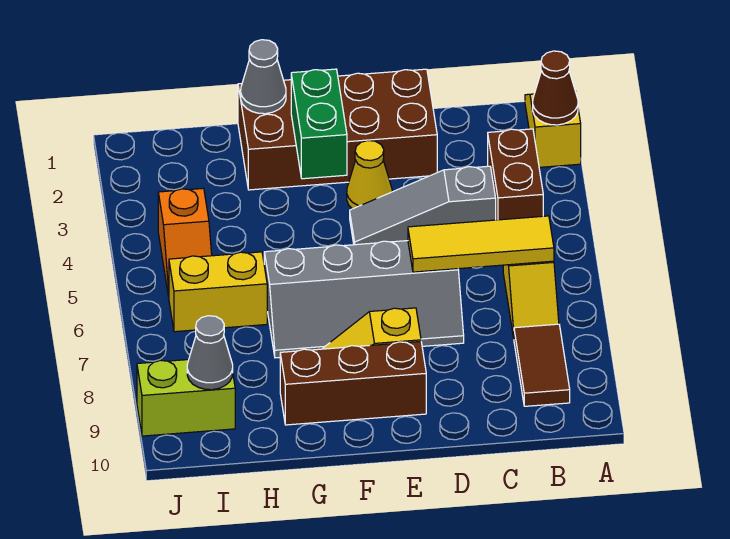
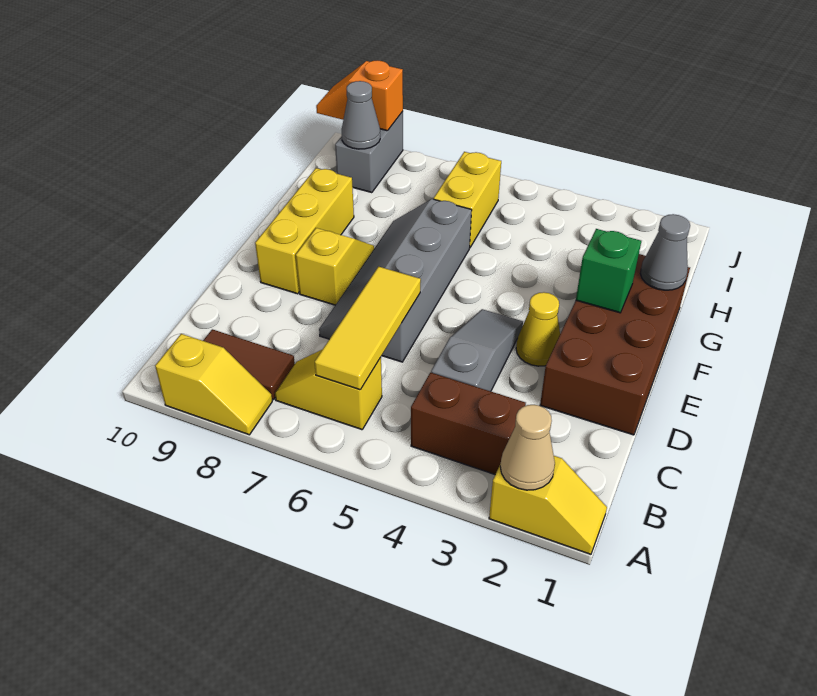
brown 1x1 cone [533,51,578,125] -> tan 1x1 cone [500,405,555,490]
none -> yellow 1x2 slope [155,334,272,435]
brown 1x3 brick [280,342,426,425] -> yellow 1x3 brick [255,168,354,294]
green 1x2 brick [291,69,347,179] -> green 1x1 brick [576,229,641,313]
orange 1x2 slope [158,188,212,297] -> orange 1x2 slope moved to [316,60,403,131]
lime 1x2 brick [137,360,235,436] -> grey 1x2 brick [335,111,403,193]

